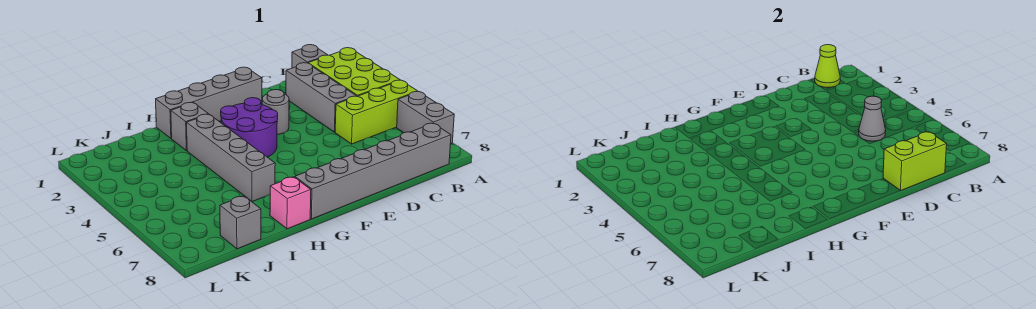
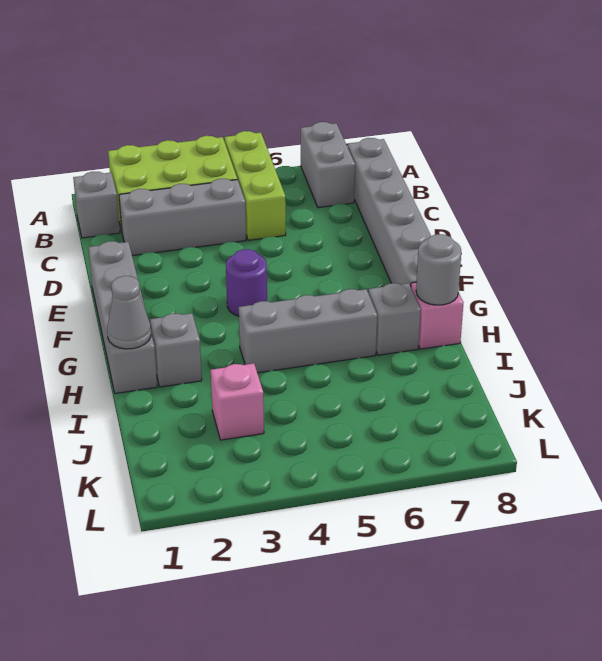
grey 1x2 brick [397,92,454,144] -> grey 1x2 brick turned to [301,122,355,208]
lime 1x1 cone [815,45,840,88] -> none
grey 1x1 cone [859,96,886,141] -> grey 1x1 cone moved to [107,276,151,349]
lime 1x2 brick [883,132,947,191] -> none
grey 1x1 round brick [262,90,289,134] -> grey 1x1 round brick moved to [416,234,461,305]
purple 2x2 round brick [221,98,278,157] -> purple 1x1 round brick [226,249,267,316]
grey 1x4 brick [187,114,275,202] -> grey 1x3 brick [239,289,377,373]
none -> pink 1x1 brick [211,363,264,440]
grey 1x1 brick [220,196,261,249] -> grey 1x1 brick moved to [368,283,421,355]

